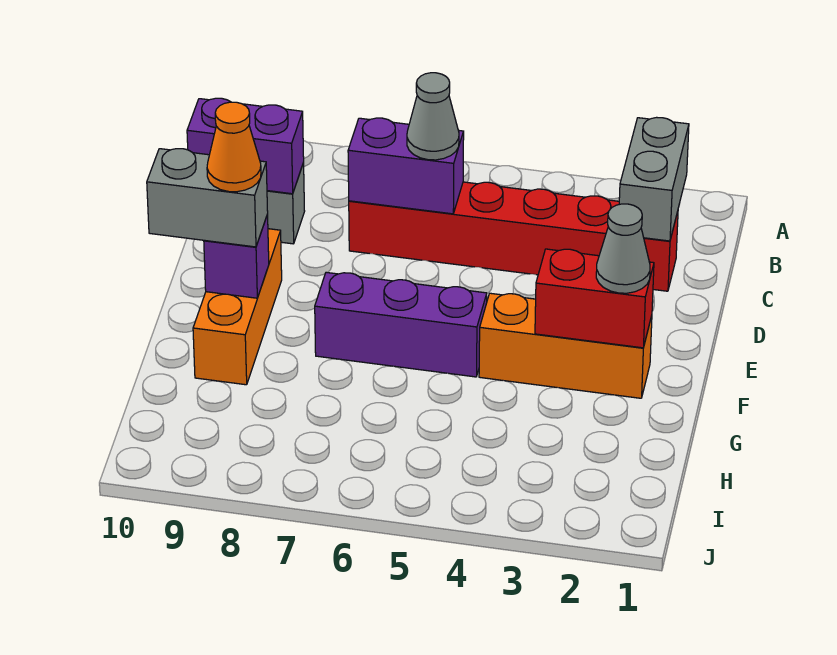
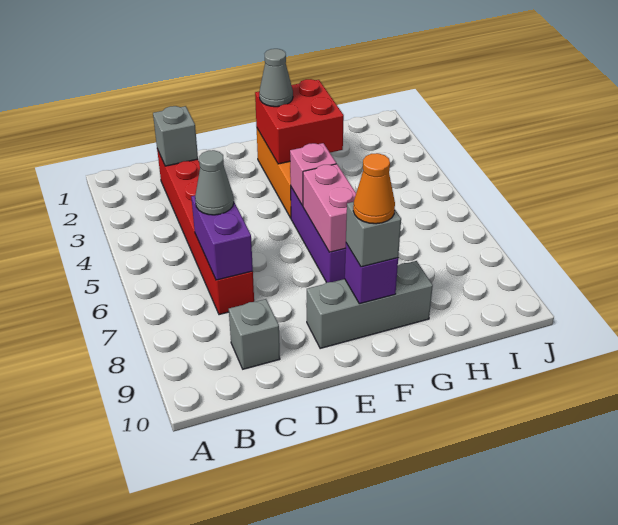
grey 1x2 brick [619,117,689,241] -> grey 1x1 brick [153,106,198,166]
purple 1x2 brick [187,98,304,194] -> none
orange 1x3 brick [193,229,282,385] -> grey 1x3 brick [307,261,433,348]
red 1x2 brick [535,249,654,348] -> red 2x2 brick [255,79,344,164]
none -> pink 1x1 brick [290,143,336,206]
none -> pink 1x2 brick [303,164,356,252]
grey 1x2 brick [147,149,268,247] -> grey 1x1 brick [346,202,401,267]

